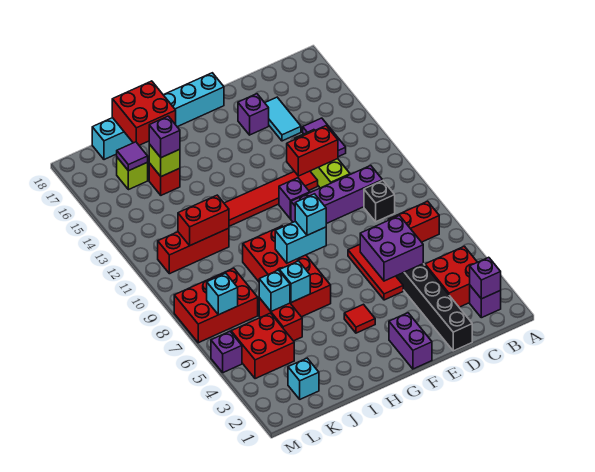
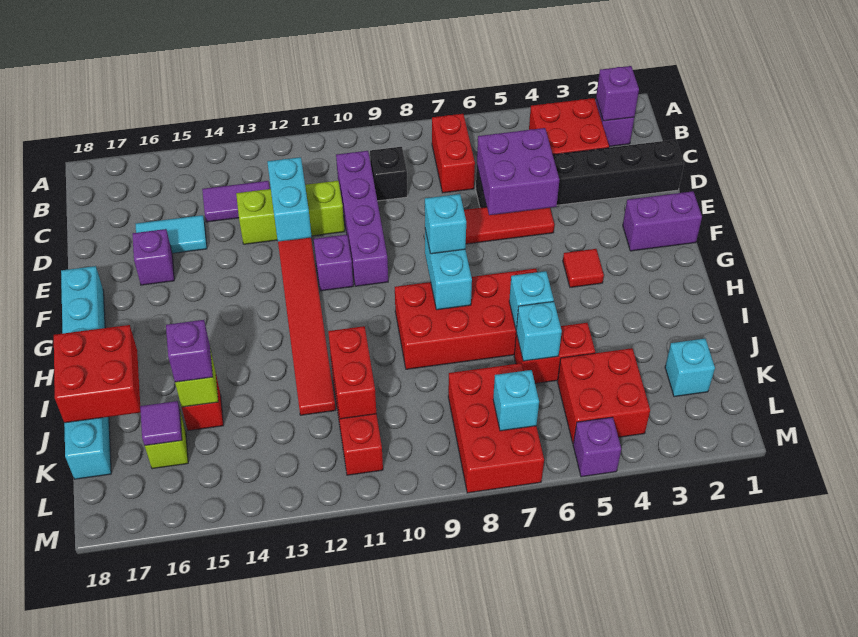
red 1x2 brick [287,126,338,176] -> cyan 1x2 brick [267,157,312,242]

